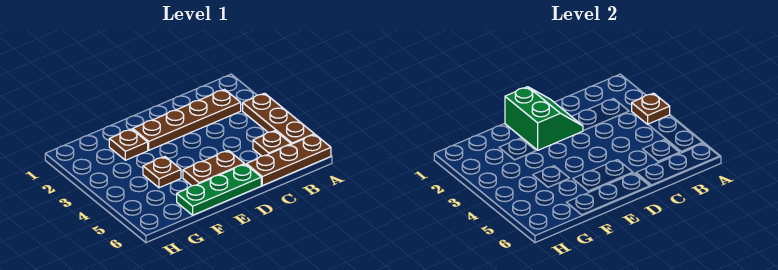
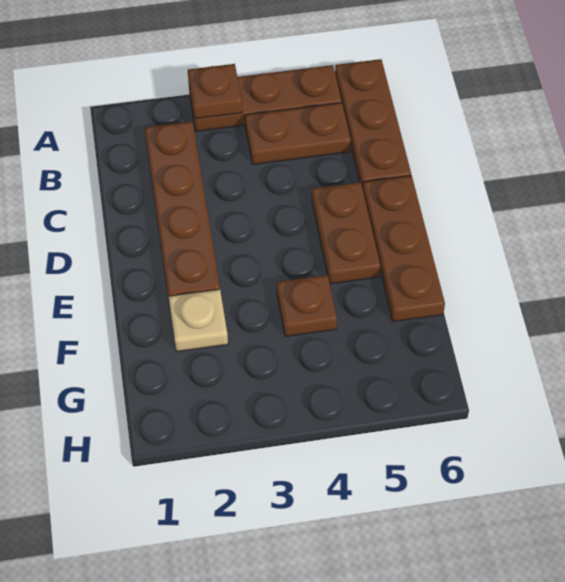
brown 1x1 plate [253,131,291,156] -> brown 1x2 plate [245,103,351,164]
green 2x2 slope [505,87,583,150] -> none
green 1x3 plate [177,164,261,215] -> brown 1x3 plate [363,176,445,322]
brown 1x1 plate [109,129,148,160] -> tan 1x1 plate [169,290,228,352]

